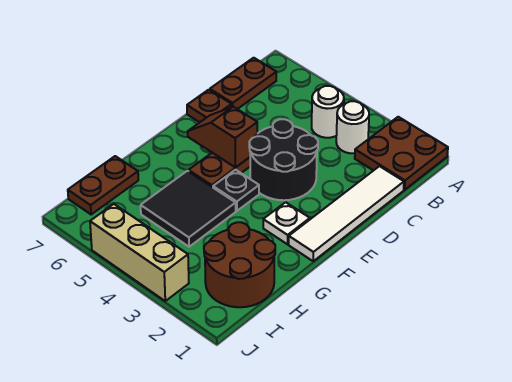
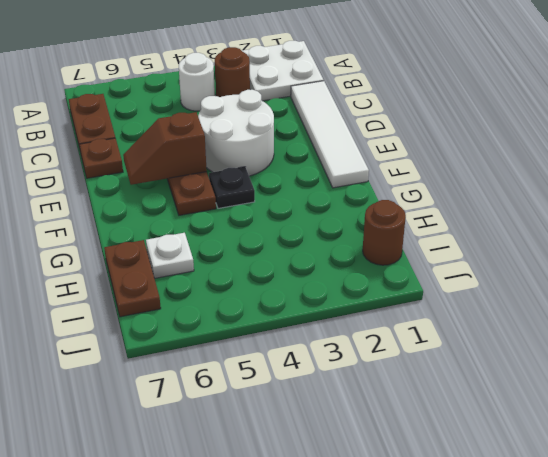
brown 2x2 plate [355,117,448,190] -> white 2x2 plate [242,41,323,101]
white 1x1 round brick [336,101,369,153] -> brown 1x1 round brick [215,47,250,97]
black 2x2 round brick [249,119,318,200] -> white 2x2 round brick [198,90,274,176]
white 1x1 plate [263,202,310,244] -> white 1x1 plate moved to [146,233,194,278]
black 2x2 tile [141,171,236,247] -> none
brown 2x2 round brick [204,222,275,307] -> brown 1x1 round brick [363,200,406,265]
tan 1x3 brick [90,204,189,301] -> none

